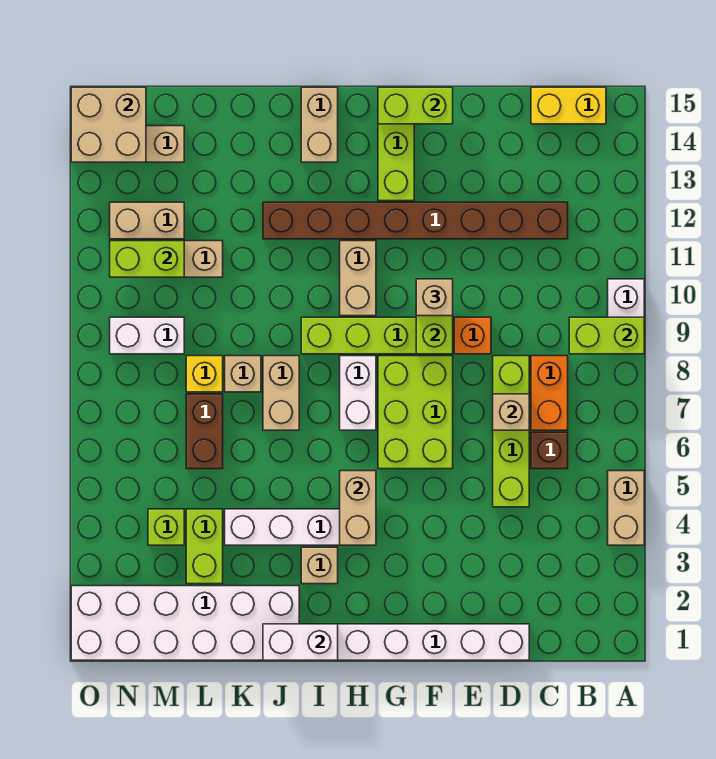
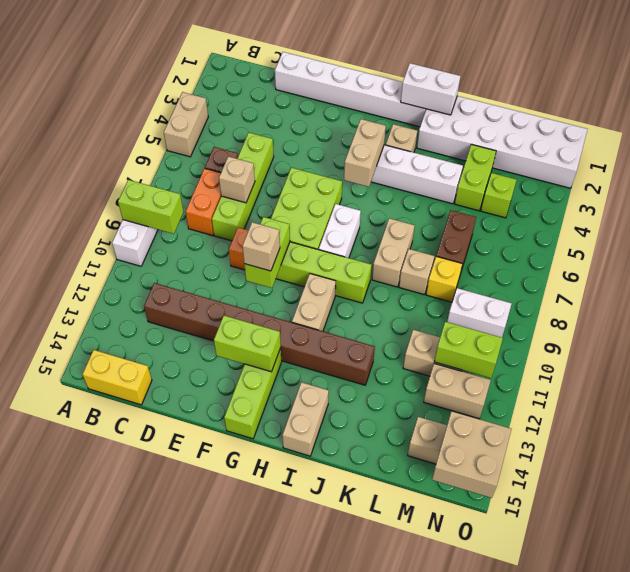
lime 1x2 brick [378,87,453,124] -> lime 1x2 brick moved to [214,316,281,372]

